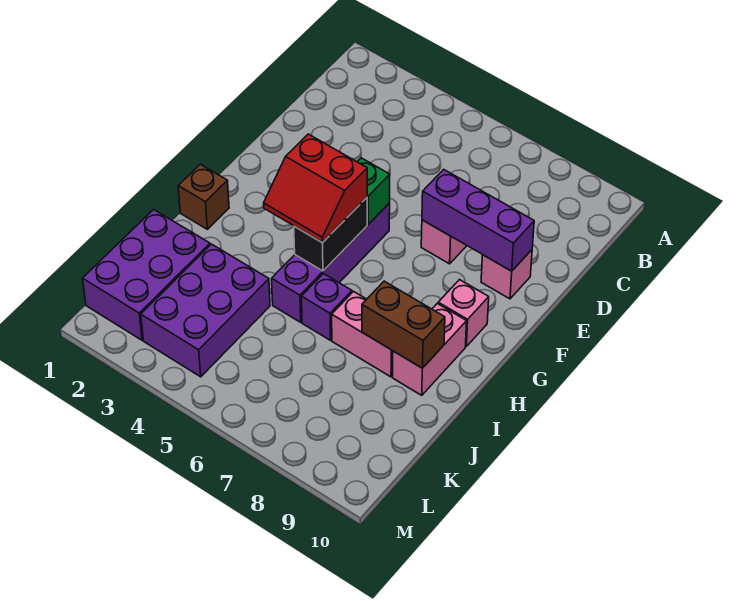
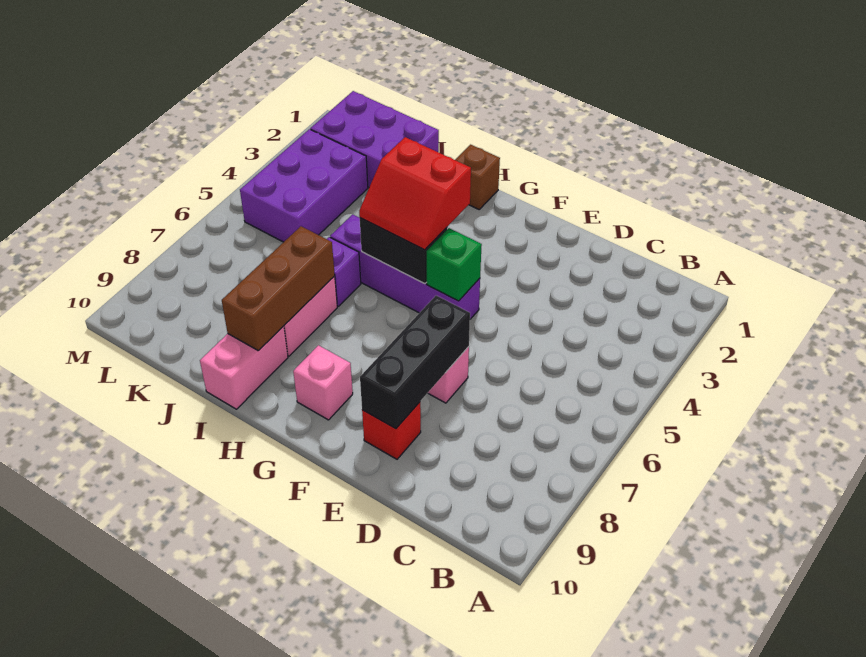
purple 1x3 brick [422,170,534,271] -> black 1x3 brick [360,296,470,429]
pink 1x1 brick [481,250,532,299] -> red 1x1 brick [362,402,421,459]
red 2x2 slope [264,134,367,243] -> red 2x2 slope turned to [359,137,471,250]
pink 1x2 brick [393,304,467,395] -> pink 1x2 brick turned to [200,326,288,409]
brown 1x2 brick [362,281,445,368] -> brown 1x3 brick [222,226,335,351]
purple 2x3 brick [141,244,270,377] -> purple 2x3 brick turned to [240,129,368,242]

